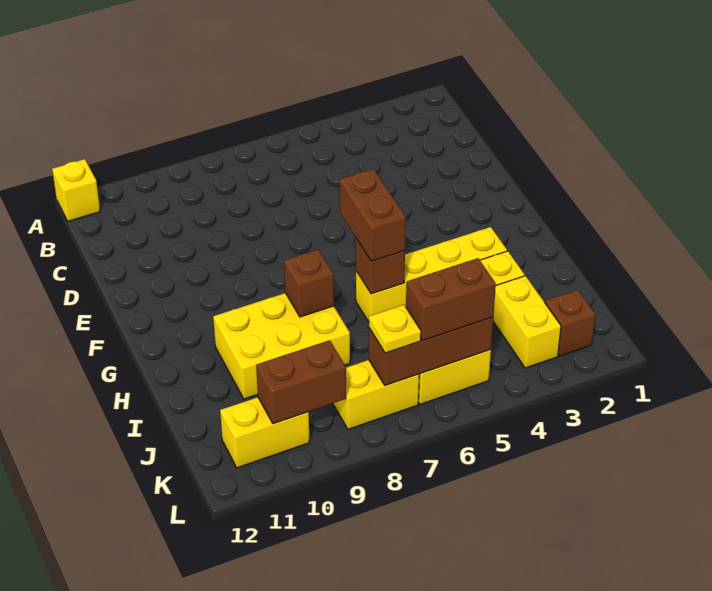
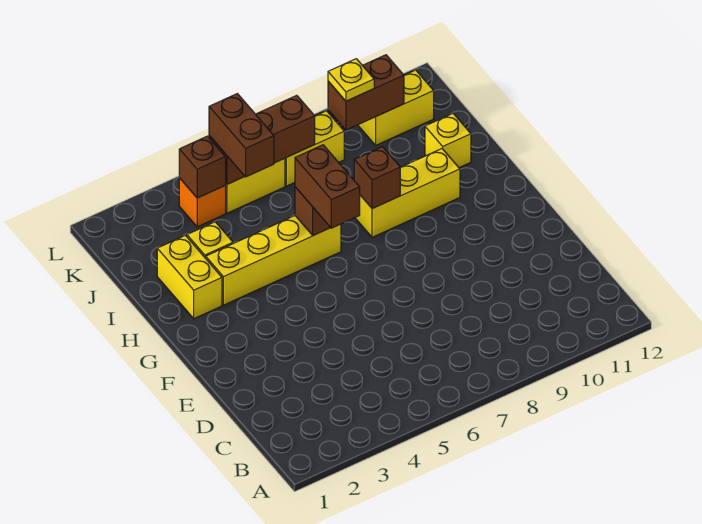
yellow 1x1 brick [52,159,100,221] -> yellow 1x1 brick moved to [425,114,471,168]
yellow 2x3 brick [213,293,350,399] -> yellow 1x3 brick [355,149,460,237]
yellow 1x2 brick [493,276,561,368] -> yellow 1x2 brick moved to [157,235,222,319]
brown 1x1 brick [545,290,596,356] -> brown 1x1 brick moved to [179,136,226,198]
none -> orange 1x1 brick [179,178,226,227]
brown 1x2 brick [406,258,496,341] -> brown 1x2 brick turned to [209,94,274,177]
yellow 1x1 plate [369,305,421,353] -> yellow 1x1 plate moved to [328,59,374,101]

